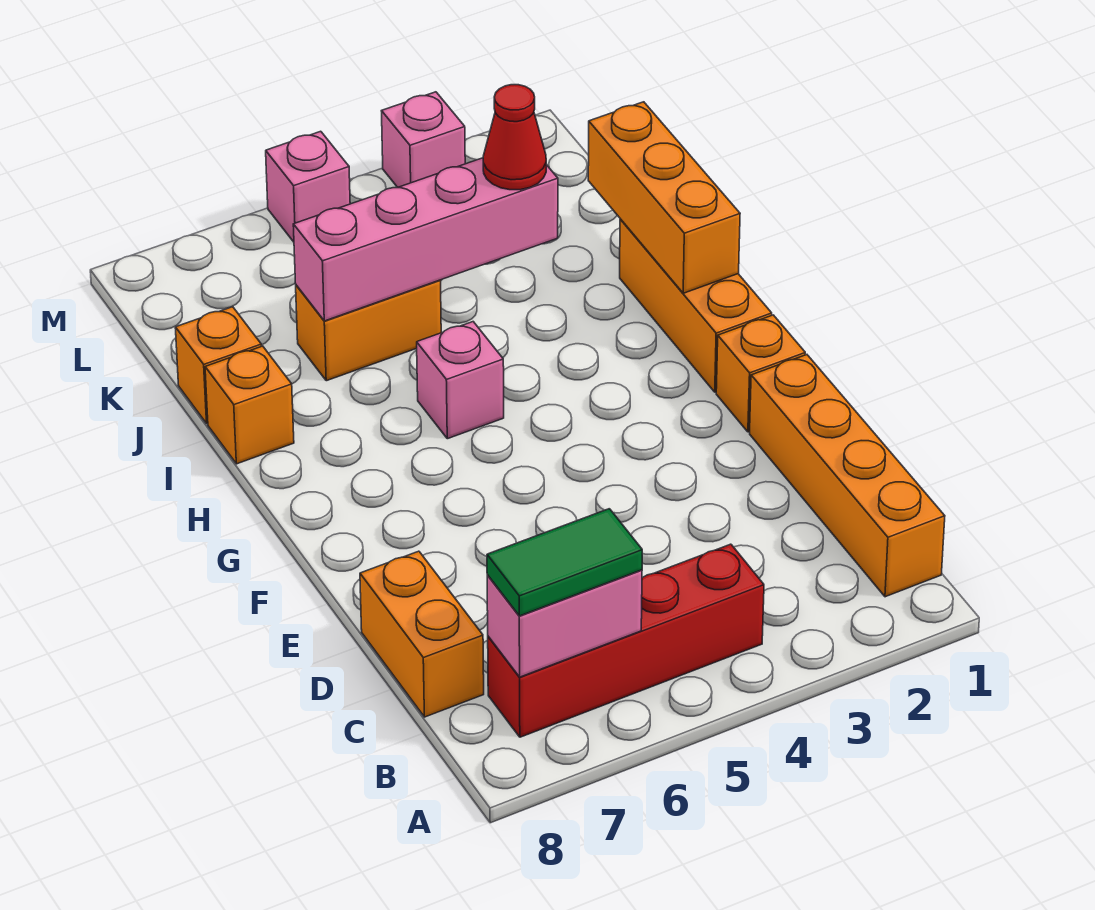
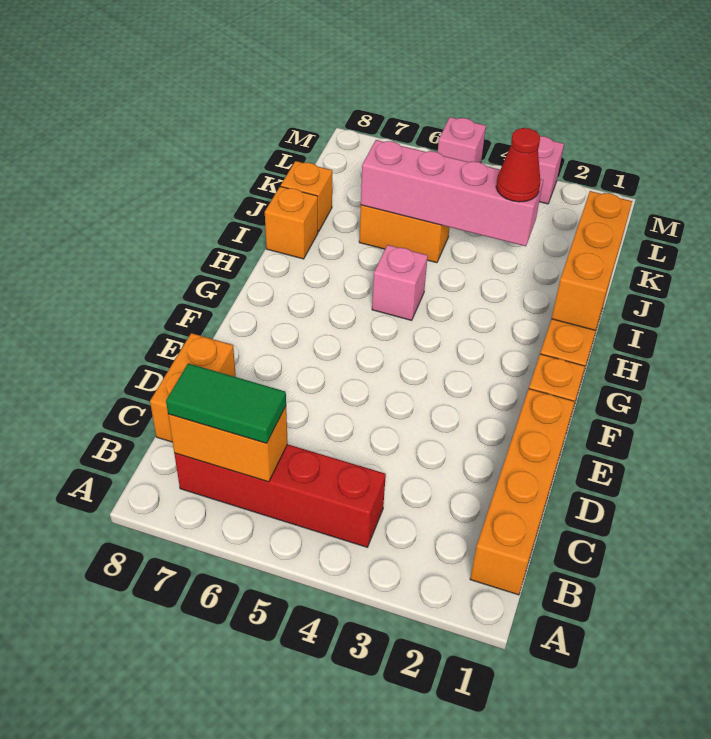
pink 1x2 brick [487,570,642,677] -> orange 1x2 brick [168,406,288,482]

